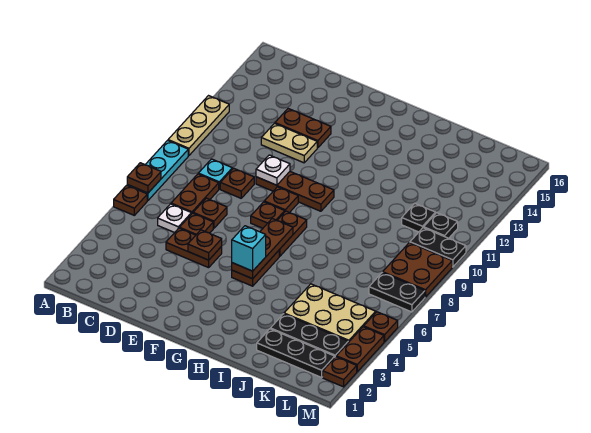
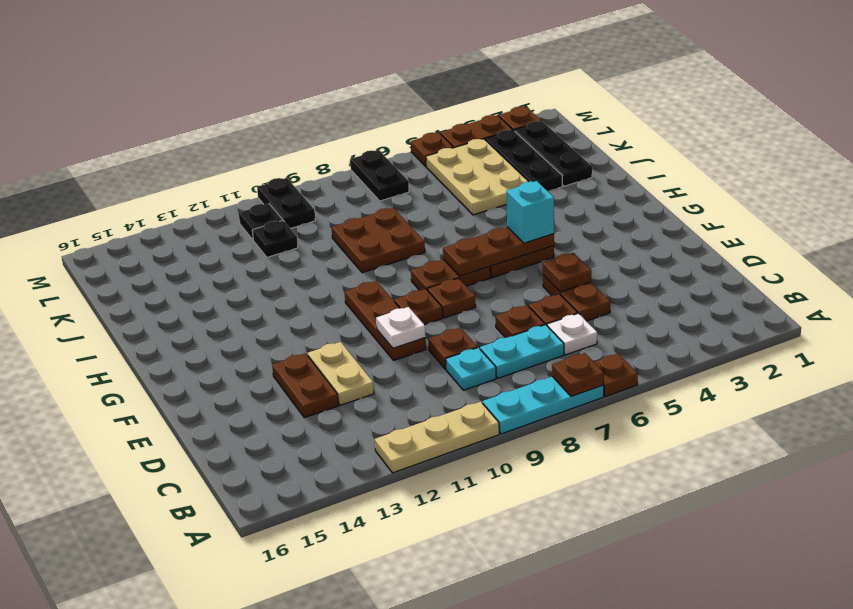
brown 1x2 plate [171,174,219,214] -> cyan 1x2 plate [480,325,564,378]
brown 2x2 plate [383,243,452,297] -> brown 2x2 plate moved to [332,208,425,273]

